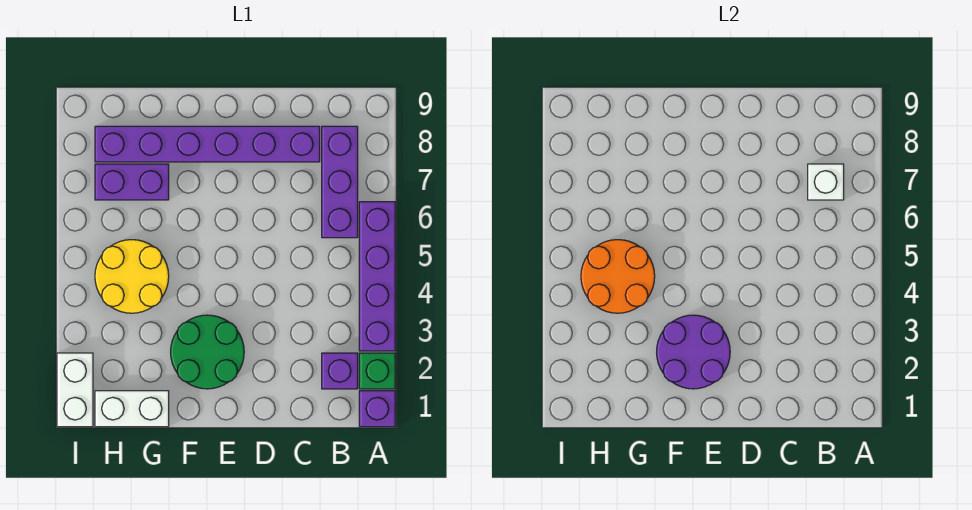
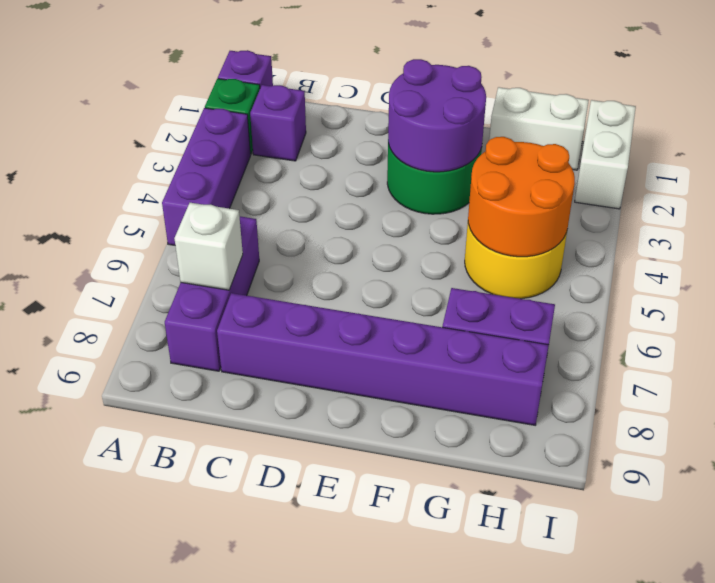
purple 1x4 brick [359,202,395,351] -> purple 1x3 brick [162,108,251,245]

